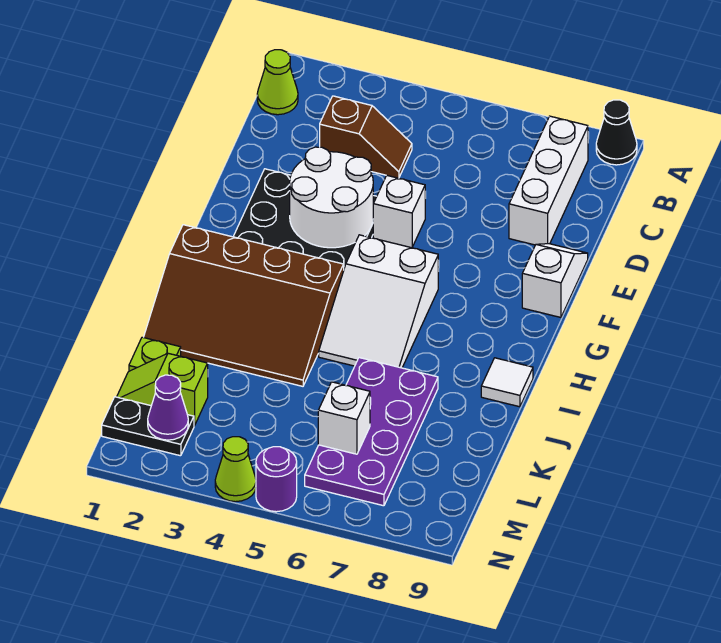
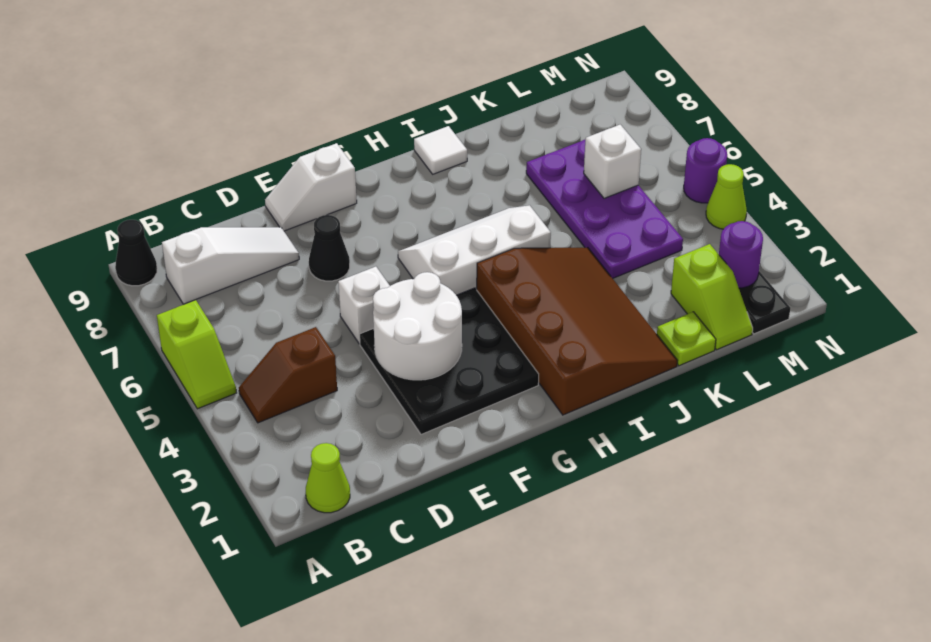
none -> lime 1x2 slope [157,300,236,409]
white 1x3 brick [509,116,588,245] -> white 1x3 slope [162,227,299,304]
brown 1x2 slope [320,96,412,178] -> brown 1x2 slope turned to [239,327,337,423]
none -> black 1x1 cone [309,215,350,281]
white 2x3 slope [319,235,438,368] -> white 2x3 slope turned to [398,205,551,295]
purple 2x4 plate [305,358,438,506] -> purple 2x4 plate turned to [526,140,683,278]
purple 1x1 cone [148,375,188,440] -> purple 1x1 round brick [719,221,763,288]

